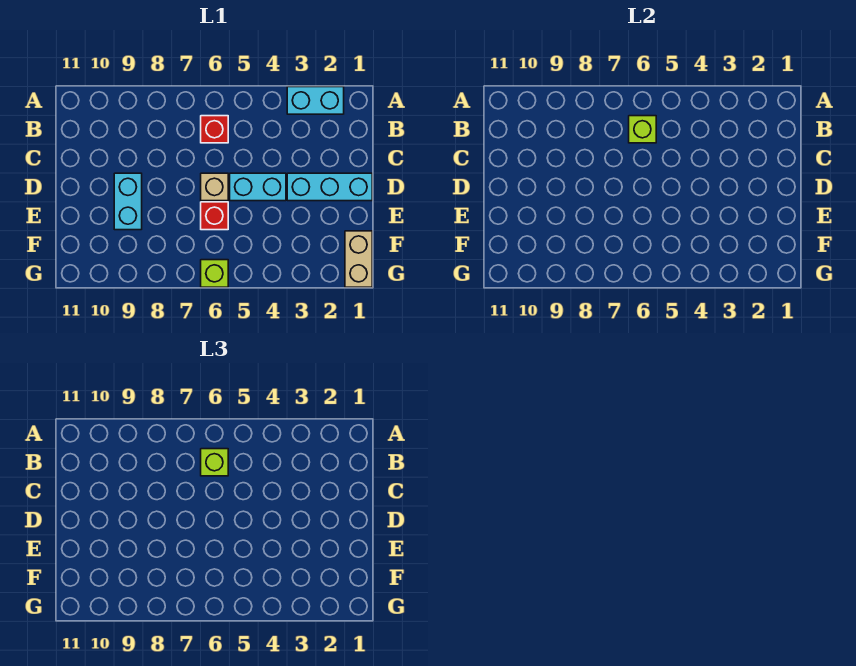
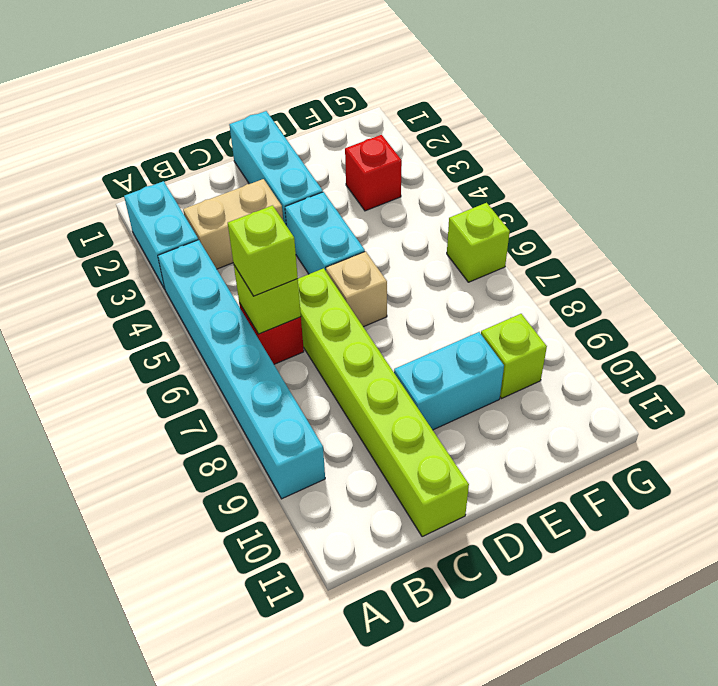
none -> cyan 1x6 brick [158,240,325,499]
none -> lime 1x6 brick [298,268,469,537]
red 1x1 brick [201,202,228,230] -> red 1x1 brick moved to [345,135,402,211]
tan 1x2 brick [345,231,372,287] -> tan 1x2 brick moved to [183,179,283,269]
none -> lime 1x1 brick [481,314,547,398]

